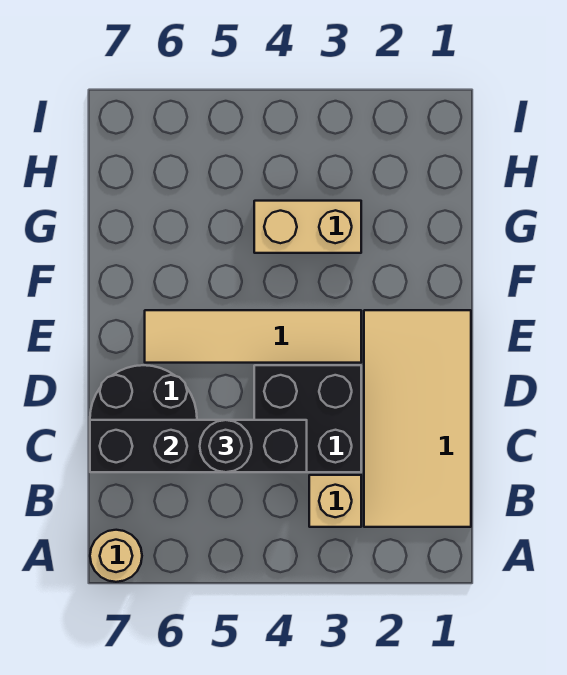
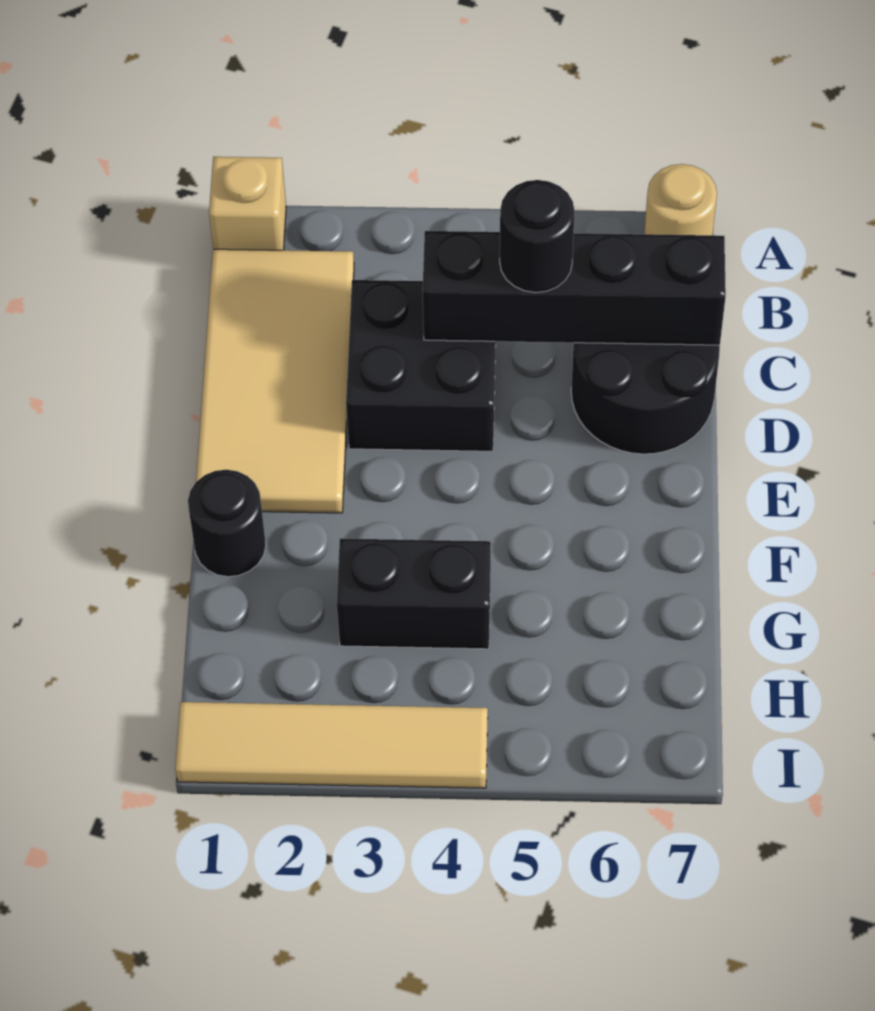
tan 1x1 brick [309,475,361,527] -> tan 1x1 brick moved to [209,157,286,250]
tan 1x4 tile [145,310,361,363] -> tan 1x4 tile moved to [175,702,488,788]
none -> black 1x1 round brick [188,470,266,577]
tan 1x2 brick [254,201,361,253] -> black 1x2 brick [337,538,491,649]

